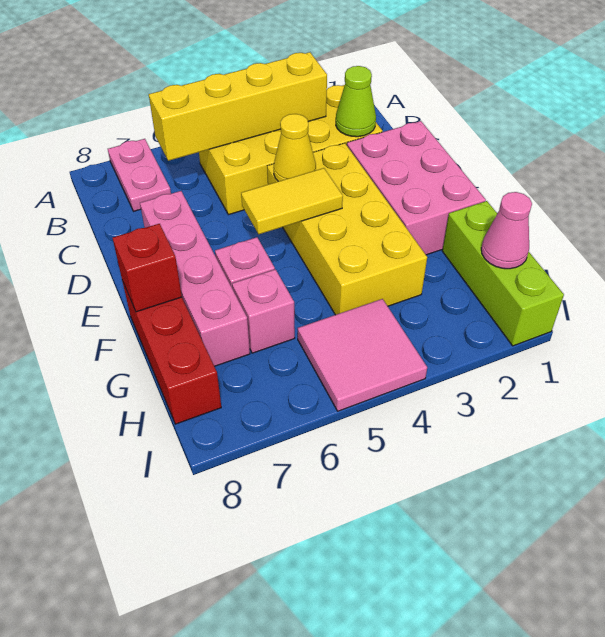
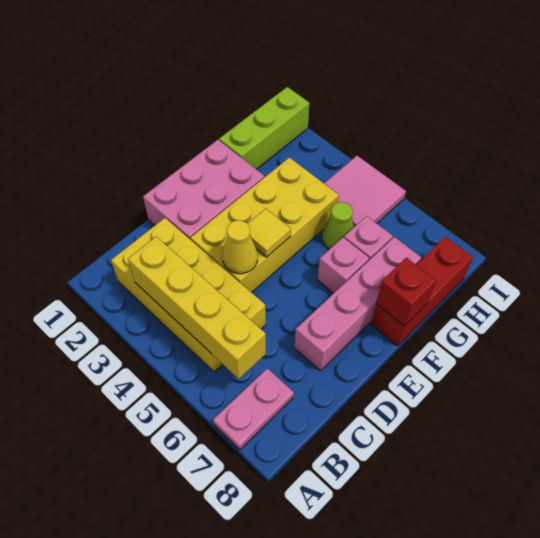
lime 1x1 cone [336,66,376,137] -> lime 1x1 cone moved to [322,202,354,249]
yellow 1x2 tile [241,168,343,234] -> yellow 1x1 tile [248,209,291,257]
pink 1x1 cone [481,192,532,269] -> none

